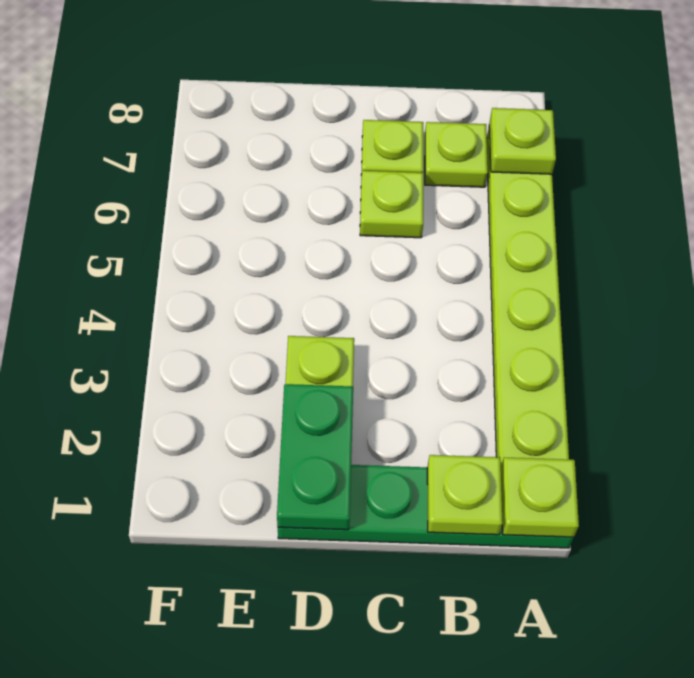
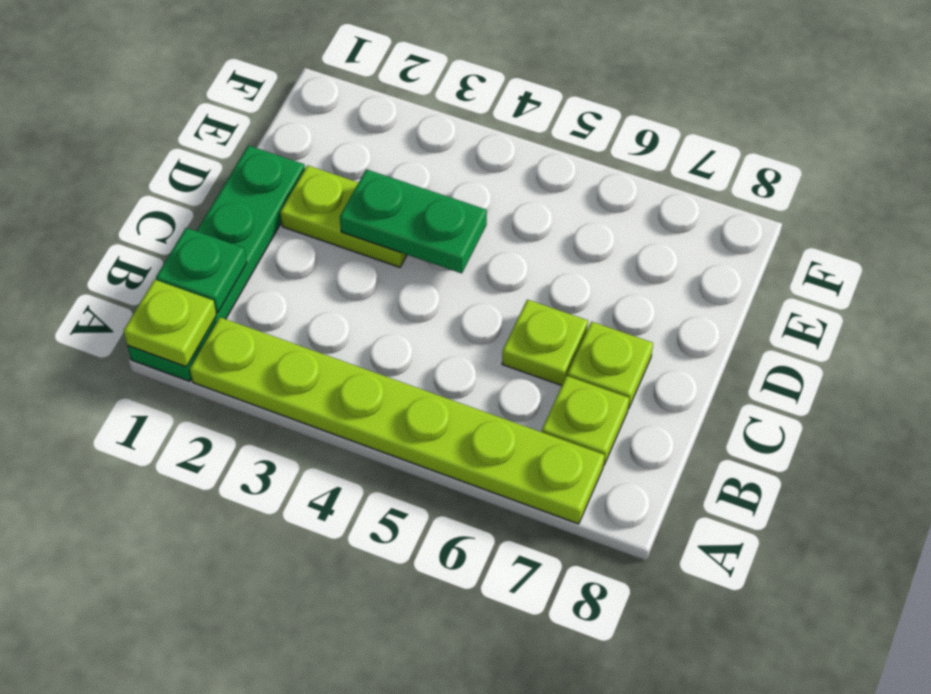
lime 1x1 plate [489,108,556,174] -> none
lime 1x1 plate [427,455,503,535] -> green 1x1 plate [156,228,247,313]
green 1x2 plate [277,384,353,530] -> green 1x2 plate moved to [340,169,487,273]

